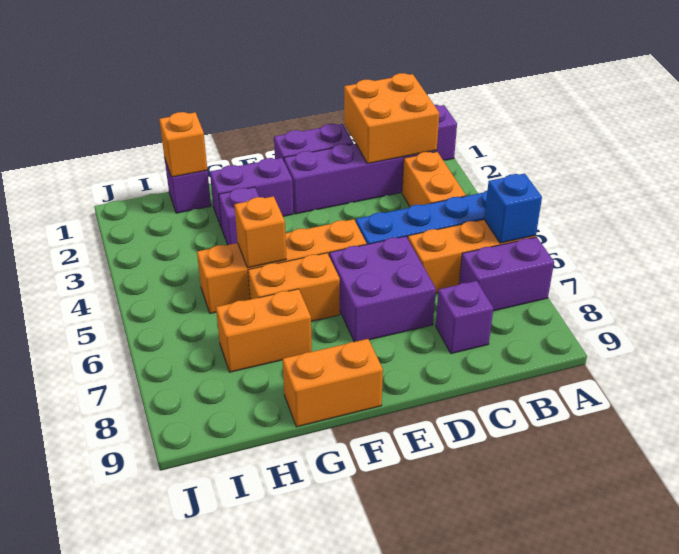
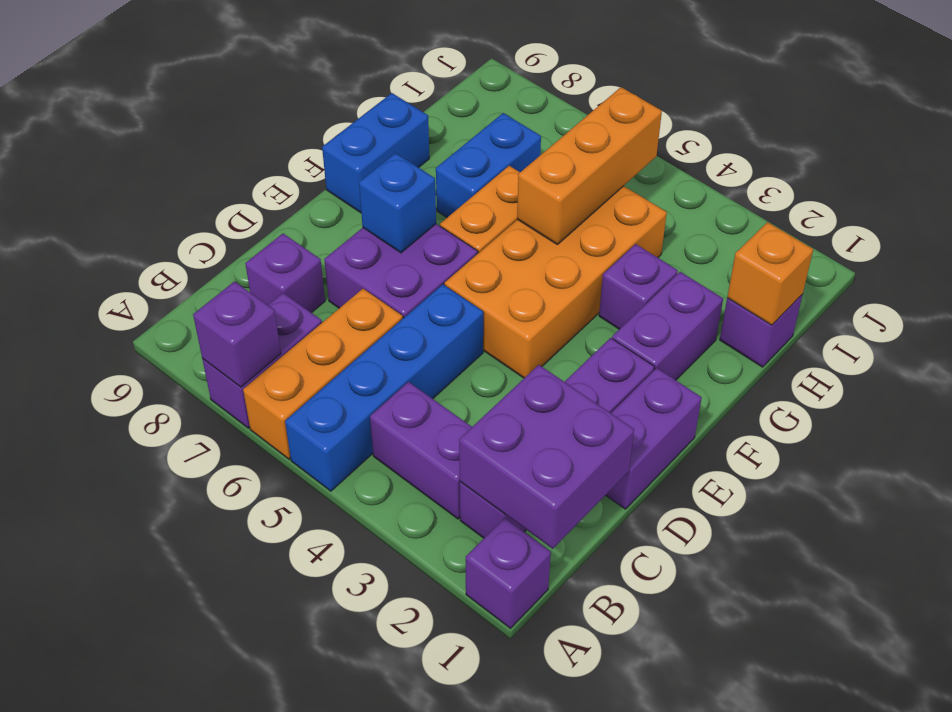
blue 1x1 brick [484,174,542,243] -> blue 1x1 brick moved to [359,153,436,253]
none -> purple 1x1 brick [193,281,281,387]
orange 2x2 brick [344,73,439,164] -> purple 2x2 brick [459,365,634,549]
orange 1x2 brick [402,152,466,207] -> purple 1x2 brick [370,382,472,519]
orange 1x4 brick [197,219,367,313] -> orange 2x4 brick [445,186,667,378]
orange 1x2 brick [283,339,383,427] -> blue 1x2 brick [322,93,429,213]
orange 1x1 brick [234,196,286,268] -> orange 1x3 brick [517,87,662,244]
orange 1x2 brick [216,289,312,372] -> blue 1x2 brick [436,113,541,217]

